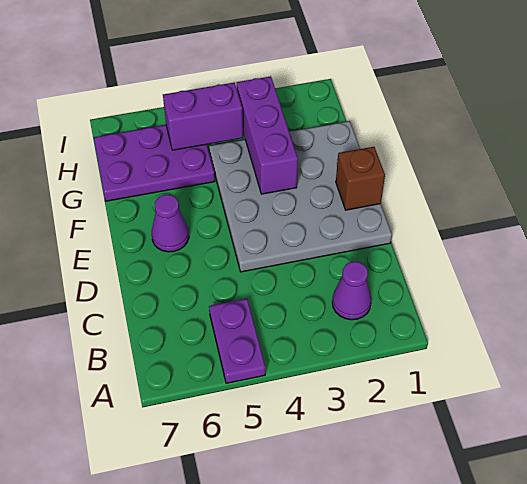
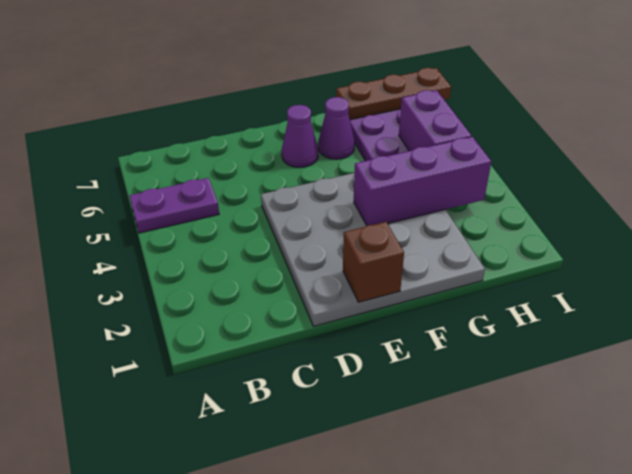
purple 1x1 cone [332,262,371,320] -> purple 1x1 cone moved to [318,97,355,159]
none -> brown 1x3 plate [336,68,451,120]

